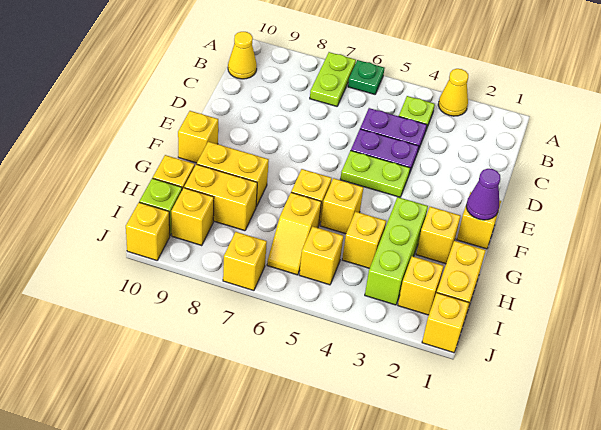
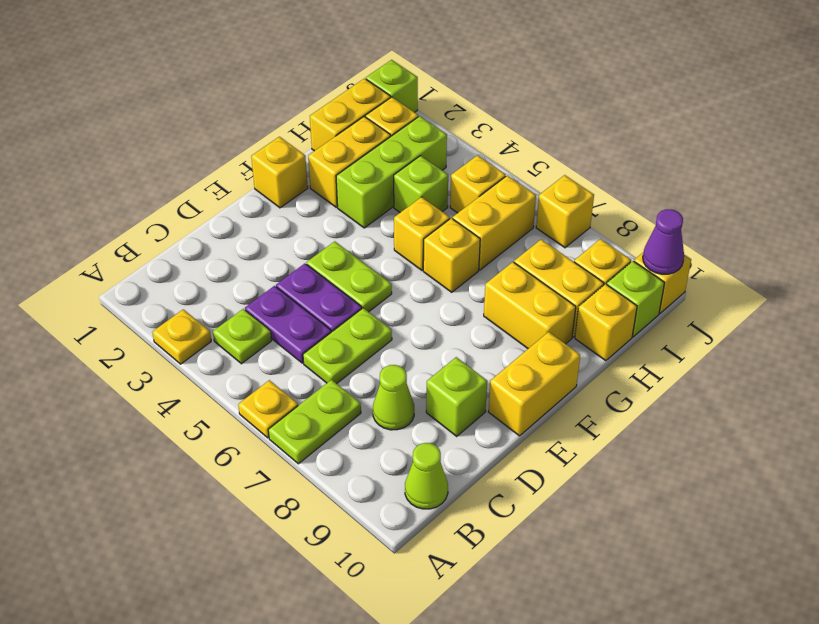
yellow 1x1 cone [438,69,468,116] -> yellow 1x1 plate [152,309,211,364]
green 1x1 plate [348,60,384,94] -> yellow 1x1 plate [238,380,298,438]
yellow 1x1 cone [228,32,257,79] -> lime 1x1 cone [405,443,448,509]
none -> lime 1x2 plate [303,308,392,384]
none -> lime 1x1 cone [373,365,414,430]
none -> lime 1x1 brick [426,357,487,436]
purple 1x1 cone [466,169,500,220] -> purple 1x1 cone moved to [643,209,684,274]
yellow 1x1 brick [178,111,218,163] -> yellow 1x2 brick [488,332,580,436]
yellow 1x1 brick [416,207,461,264] -> yellow 1x2 brick [308,117,391,207]
yellow 1x1 brick [342,212,386,268] -> lime 1x1 brick [394,156,448,212]
yellow 1x2 slope [267,192,321,275] -> yellow 1x2 brick [453,176,536,270]
yellow 1x1 brick [422,293,469,353] -> lime 1x1 brick [366,60,418,112]

